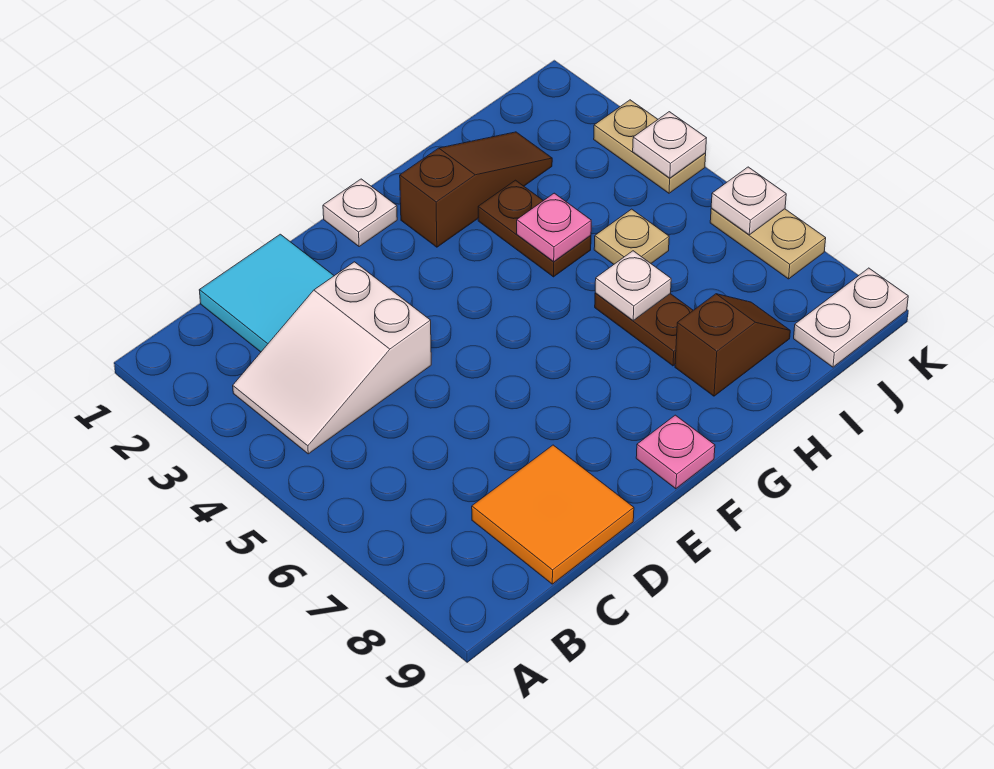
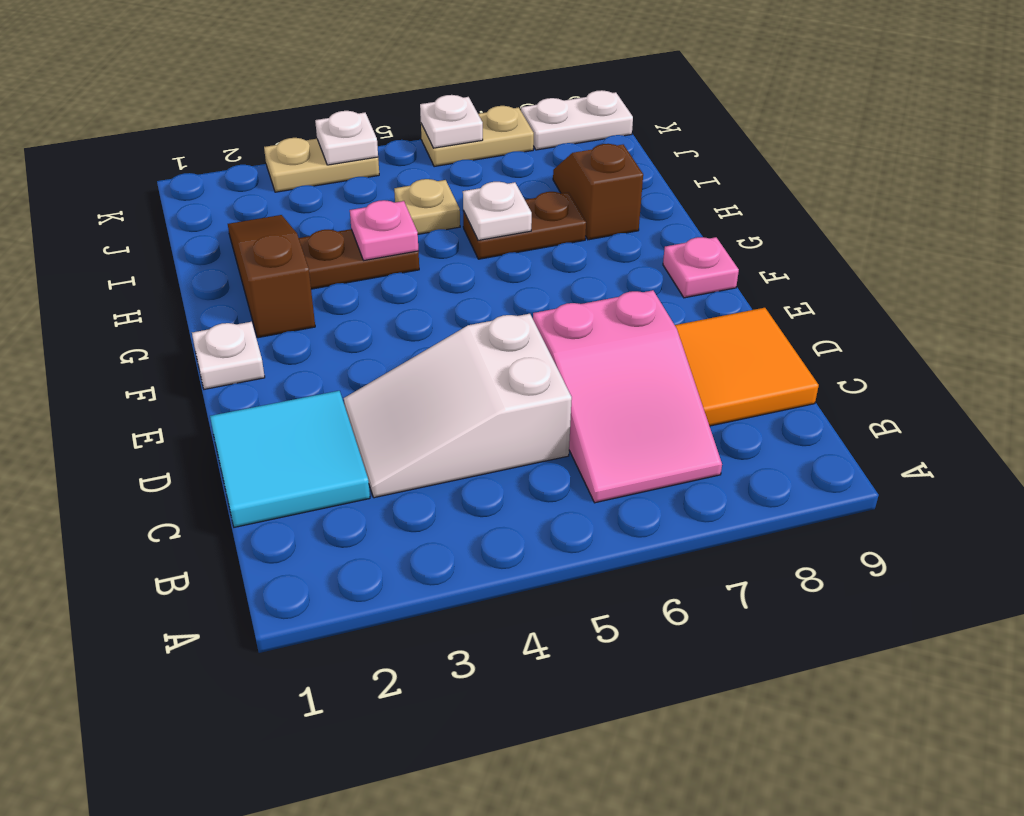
white 2x3 slope [233,262,431,454] -> white 2x3 slope turned to [344,314,572,498]
none -> pink 2x3 slope [533,290,722,503]
white 1x2 plate [794,268,908,367] -> white 1x2 plate turned to [521,90,633,150]

